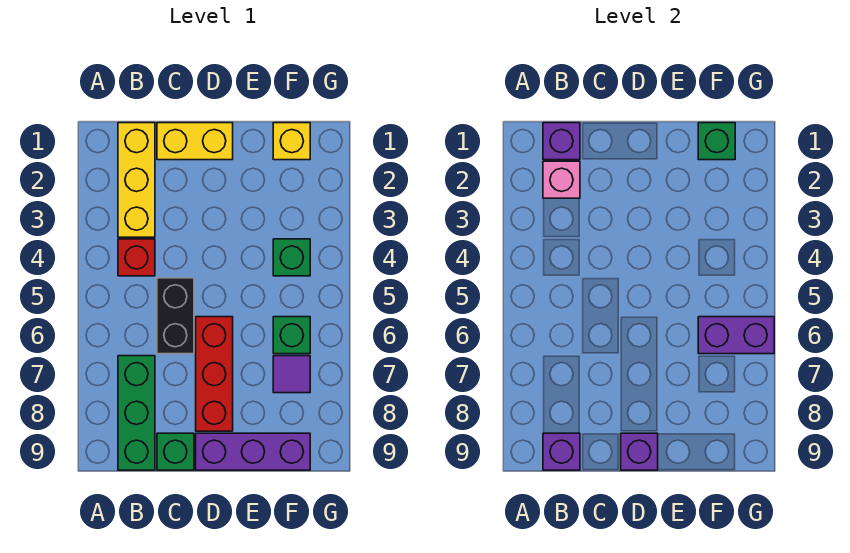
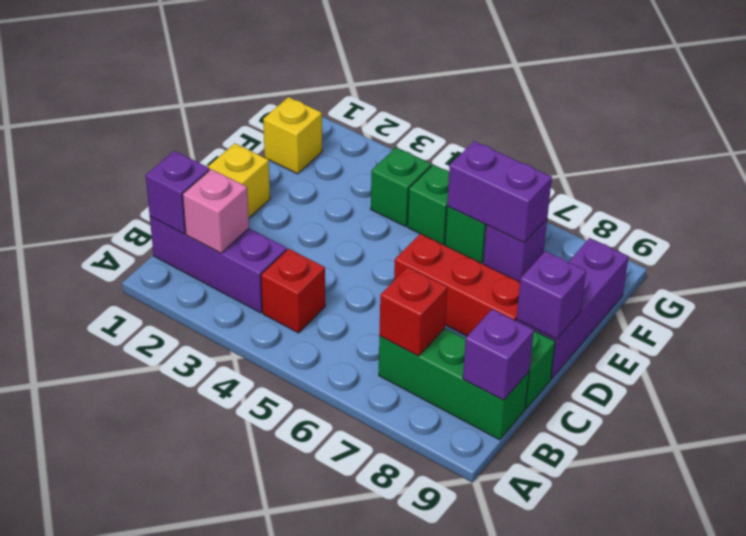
yellow 1x3 brick [118,123,155,237] -> purple 1x3 brick [150,217,287,313]
none -> red 1x1 brick [379,267,447,356]
black 1x2 brick [157,278,194,354] -> none
green 1x1 brick [698,123,735,160] -> green 1x1 brick moved to [408,165,449,245]
purple 1x2 brick [698,317,774,354] -> purple 1x2 brick turned to [447,141,552,242]
purple 1x1 tile [273,356,310,393] -> purple 1x1 brick [483,219,547,282]

